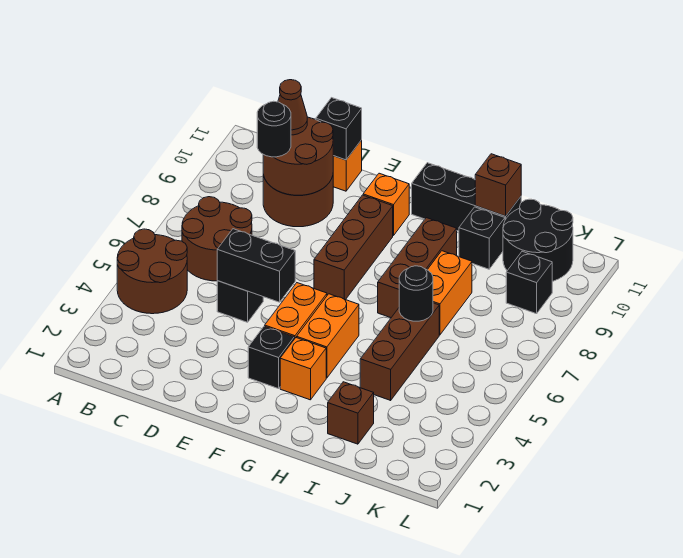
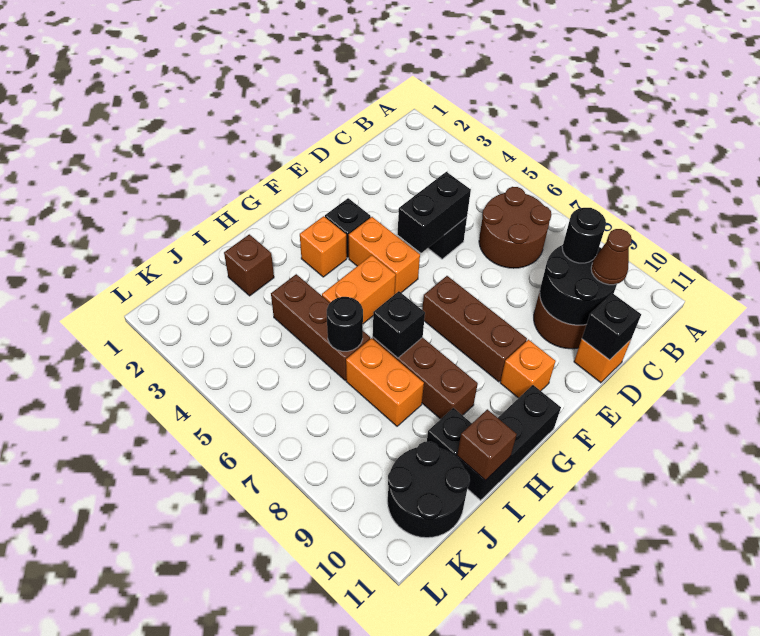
brown 2x2 round brick [117,229,187,314] -> none
brown 2x2 round brick [263,117,333,195] -> black 2x2 round brick [540,245,617,325]
orange 1x2 brick [297,294,359,378] -> orange 1x2 brick turned to [322,255,396,324]
black 1x1 brick [506,251,552,314] -> black 1x1 brick moved to [373,291,425,358]

